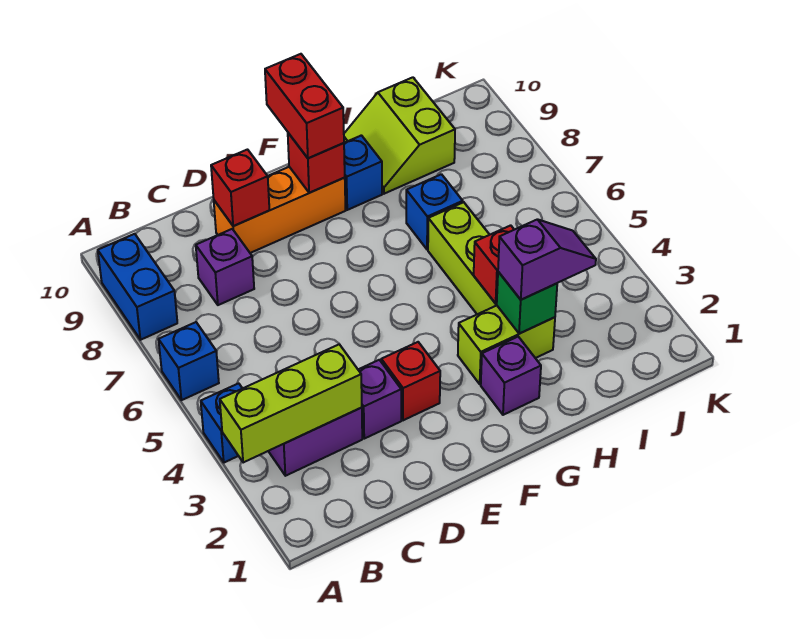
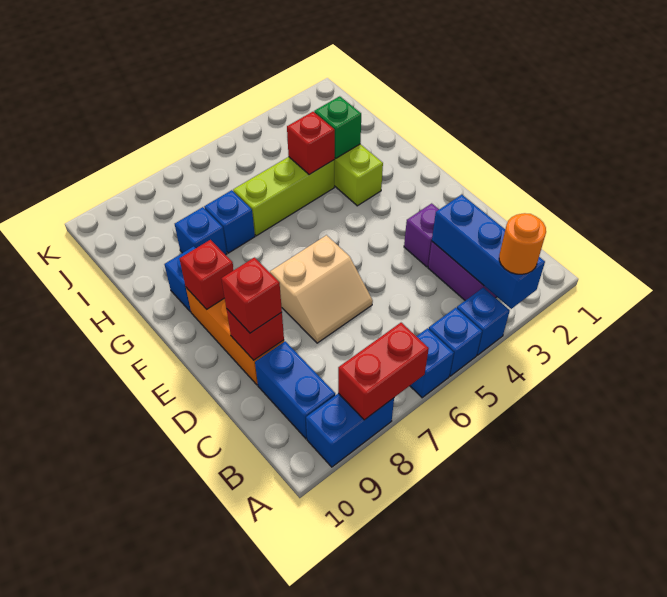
lime 1x3 brick [220,344,362,463] -> blue 1x3 brick [432,195,545,309]
none -> orange 1x1 round brick [499,213,546,274]
none -> blue 1x1 brick [429,308,482,376]
none -> blue 1x2 brick [255,341,335,439]
purple 1x1 brick [196,229,254,305] -> none
none -> tan 2x2 slope [270,235,373,343]
red 1x1 brick [381,342,440,420] -> red 1x1 brick moved to [221,258,282,333]
red 1x2 brick [265,54,344,158] -> red 1x2 brick moved to [338,323,429,420]
purple 1x1 brick [481,337,541,415] -> none
purple 1x2 slope [498,219,596,300] -> none
none -> blue 1x1 brick [175,207,227,255]
lime 2x2 slope [344,77,455,194] -> none

